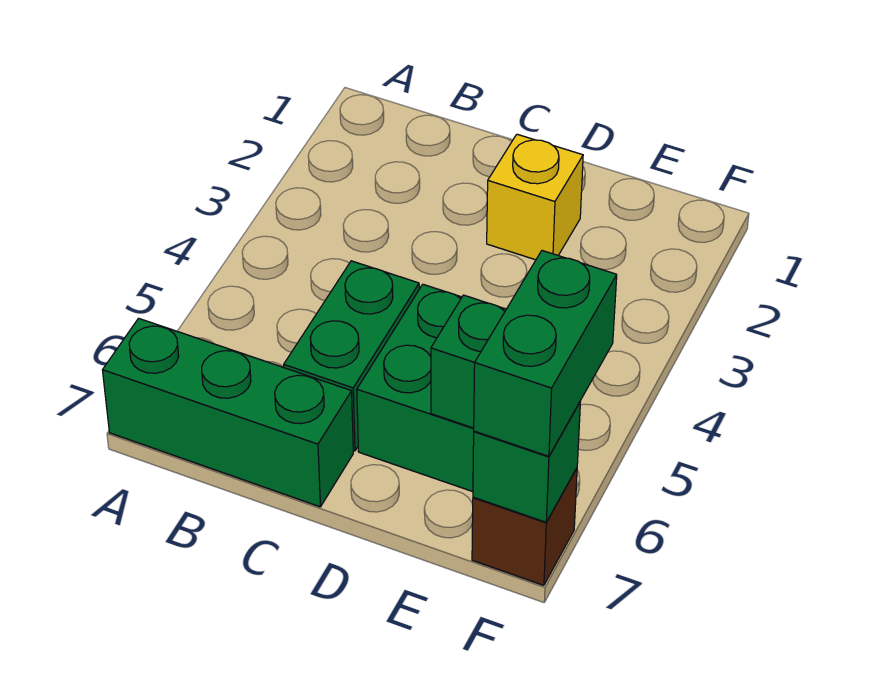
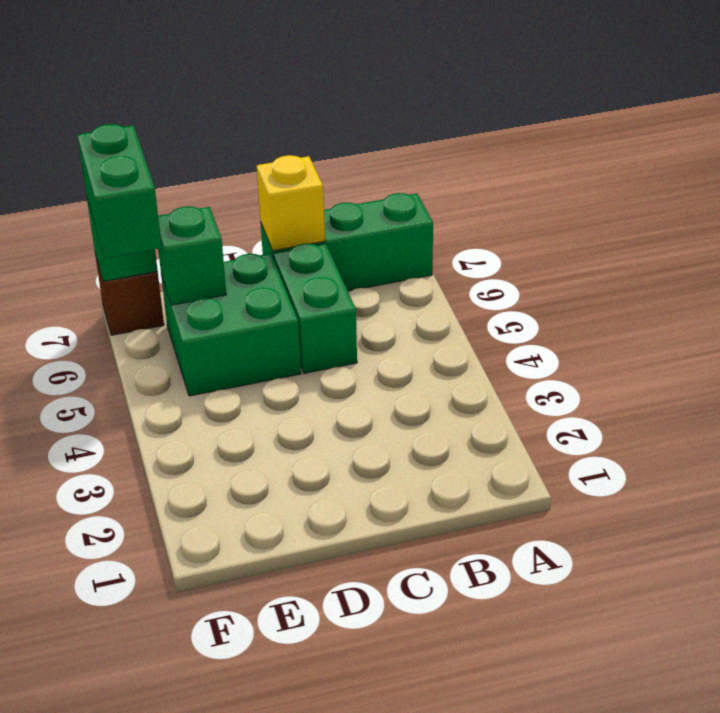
yellow 1x1 brick [487,134,583,260] -> yellow 1x1 brick moved to [257,155,325,251]

